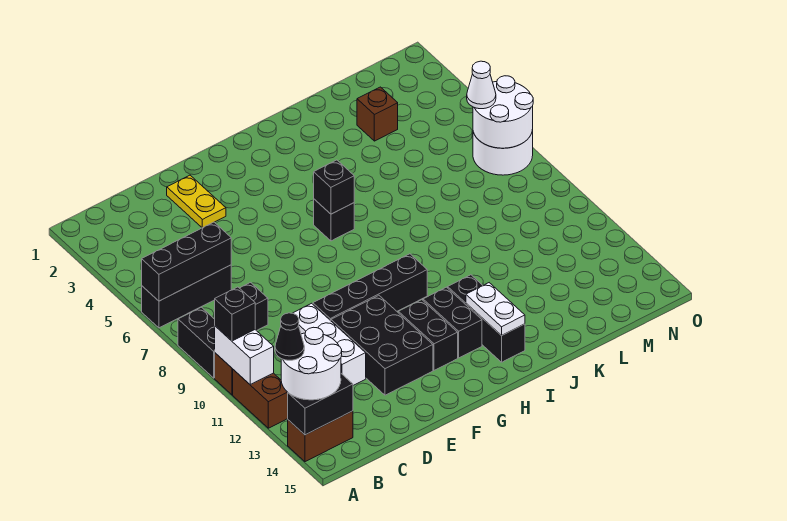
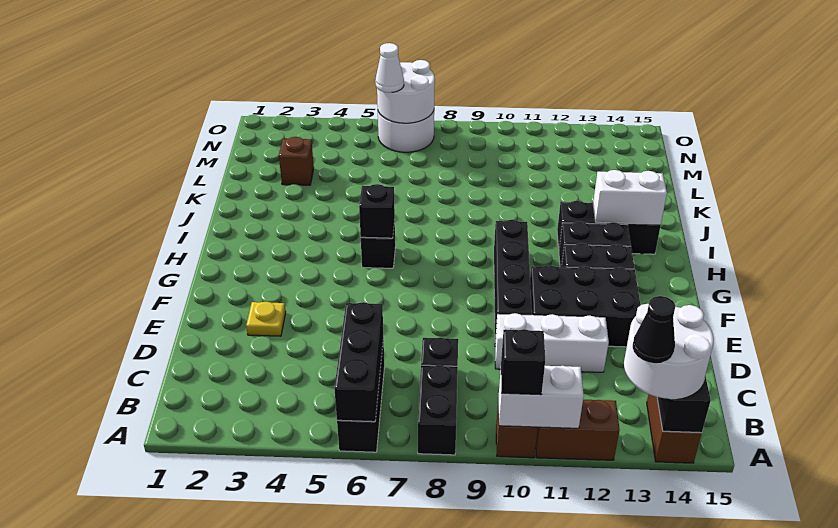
black 1x2 brick [178,307,215,378] -> black 1x2 brick turned to [418,365,458,455]
yellow 1x2 plate [167,175,226,228] -> yellow 1x1 plate [246,301,286,336]
white 1x2 plate [466,283,525,336] -> white 1x2 brick [593,170,667,224]

